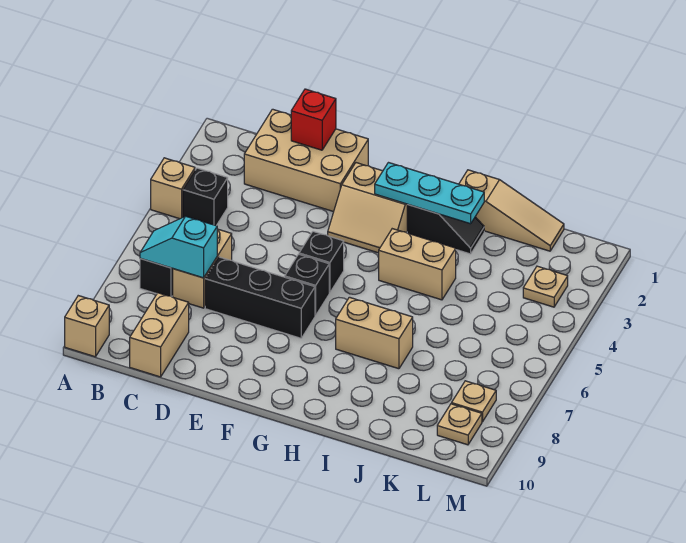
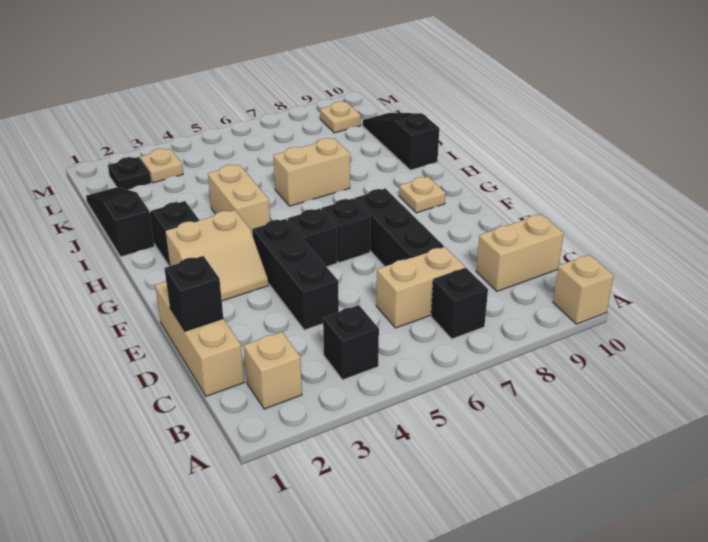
tan 1x1 brick [151,158,195,219] -> tan 1x1 brick moved to [244,332,302,409]
cyan 1x2 slope [140,216,217,278] -> none
tan 2x3 brick [244,109,368,212] -> tan 1x3 brick [155,282,244,396]
red 1x1 brick [291,89,336,150] -> black 1x1 brick [165,256,223,331]
none -> black 1x3 brick [252,219,339,330]
tan 2x2 slope [328,163,408,253] -> tan 2x2 slope turned to [165,210,268,301]
cyan 1x3 plate [375,163,484,224] -> none
tan 1x2 brick [336,297,413,369] -> tan 1x2 brick turned to [273,138,350,206]
tan 1x3 slope [459,170,564,251] -> black 1x3 slope [86,187,154,257]
none -> black 1x3 slope [363,113,439,170]
none -> black 1x1 plate [108,157,151,190]
tan 1x1 plate [452,381,496,422] -> tan 1x1 plate moved to [399,177,445,213]

